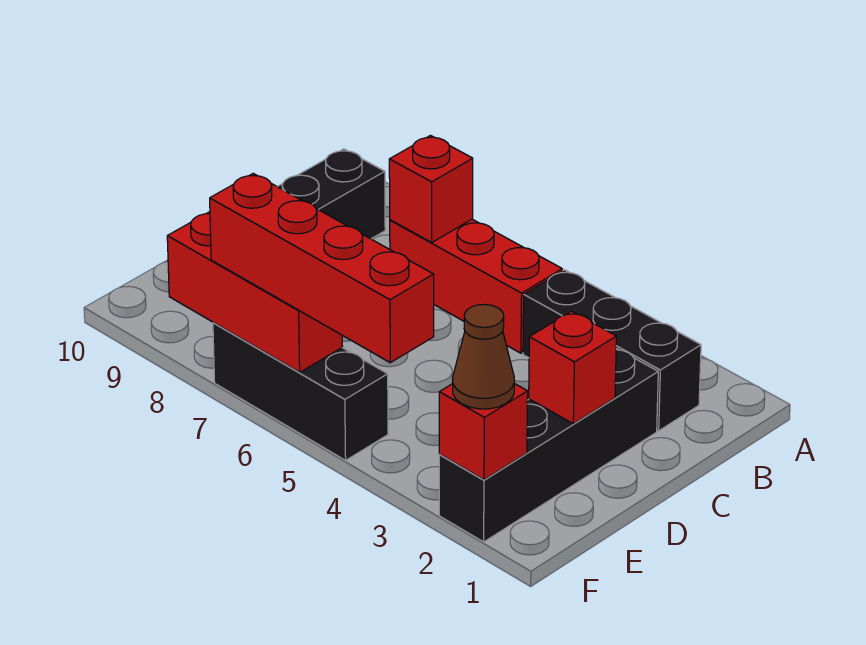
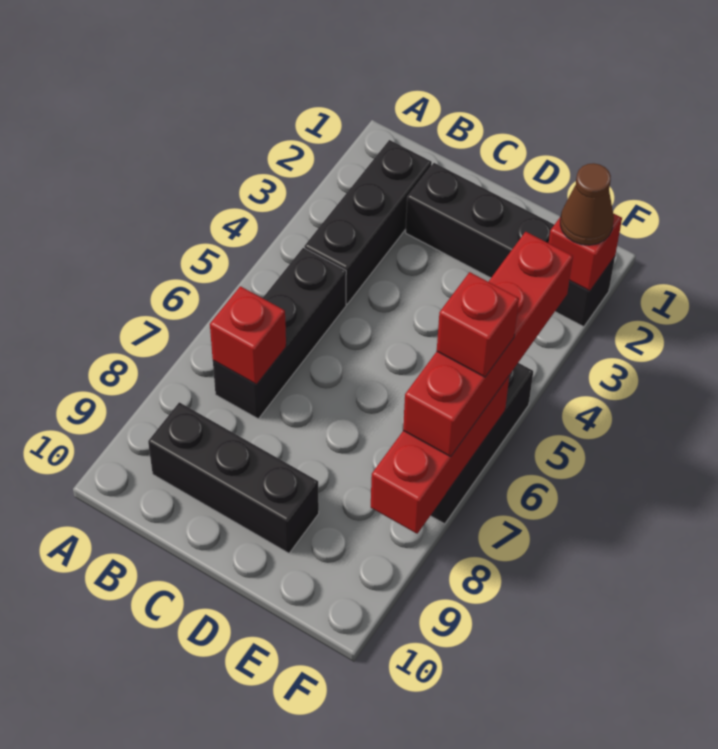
red 1x3 brick [390,219,562,353] -> black 1x3 brick [213,248,346,419]
red 1x1 brick [529,311,616,424] -> red 1x1 brick moved to [437,272,519,377]

